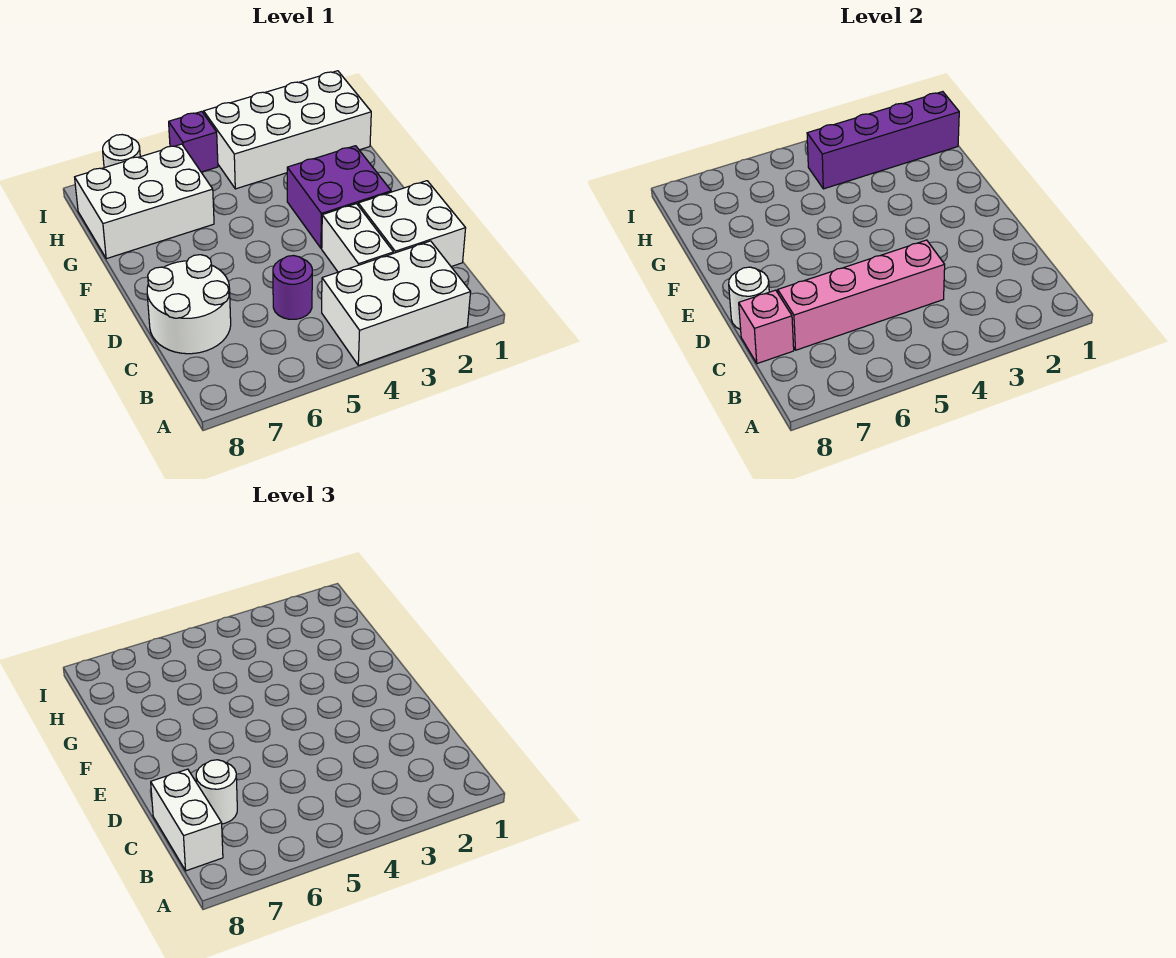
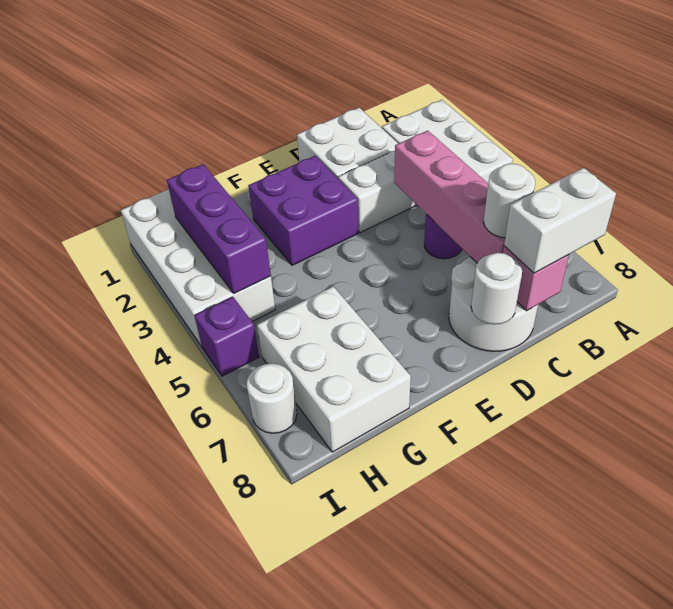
purple 1x4 brick [807,92,959,189] -> purple 1x3 brick [167,164,271,294]

